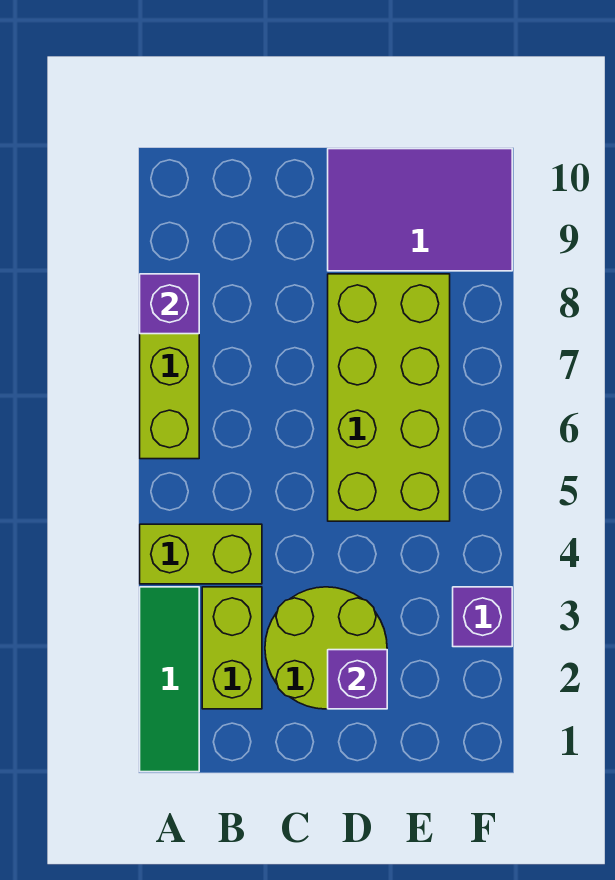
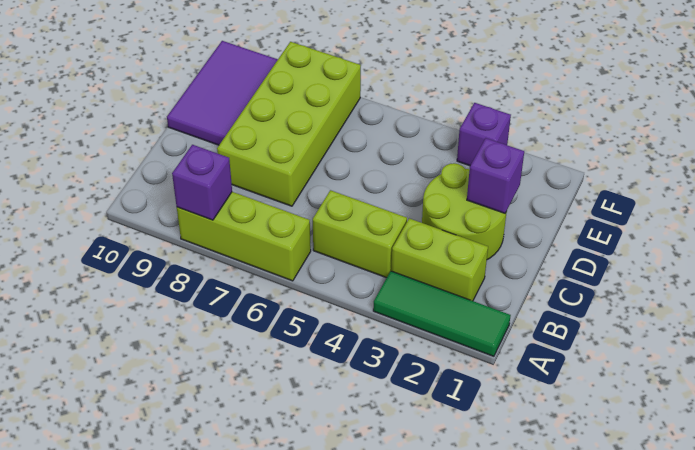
lime 1x2 brick [140,524,262,584] -> lime 1x2 brick turned to [313,190,407,278]
lime 2x4 brick [328,274,450,521] -> lime 2x4 brick turned to [217,42,361,206]

